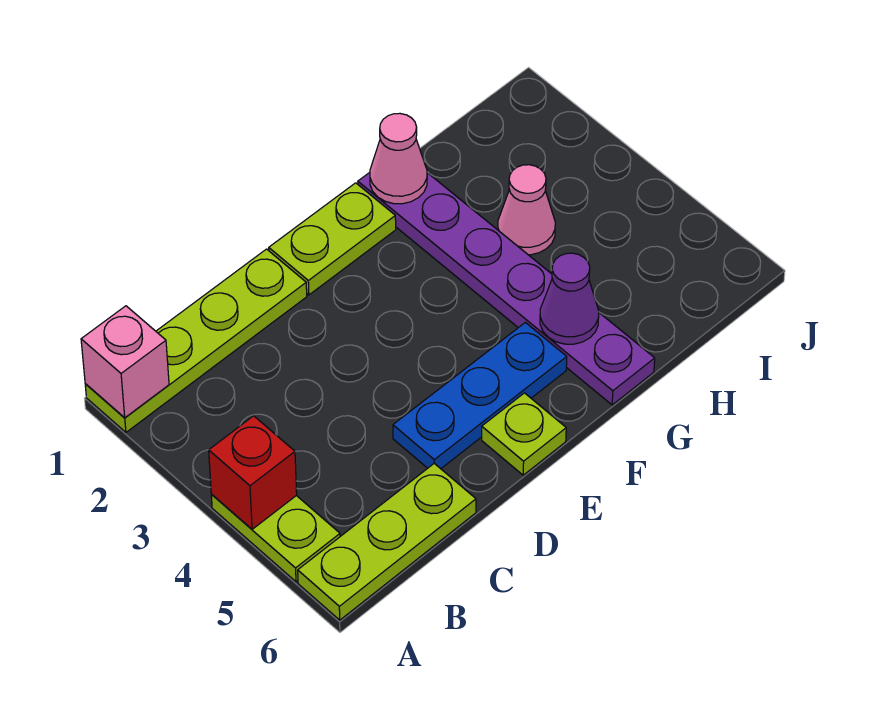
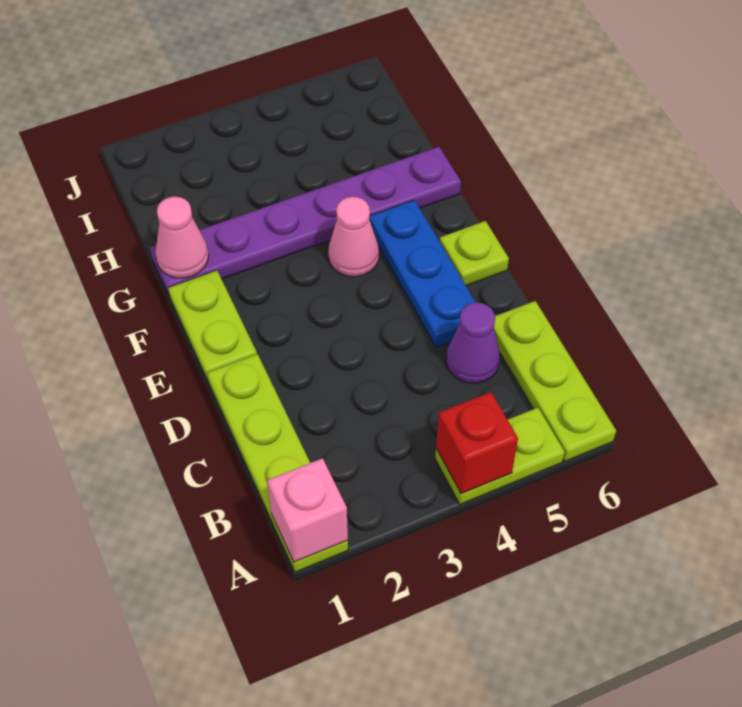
purple 1x1 cone [540,253,599,344] -> purple 1x1 cone moved to [446,303,500,383]
pink 1x1 cone [498,165,555,255] -> pink 1x1 cone moved to [328,197,379,277]

